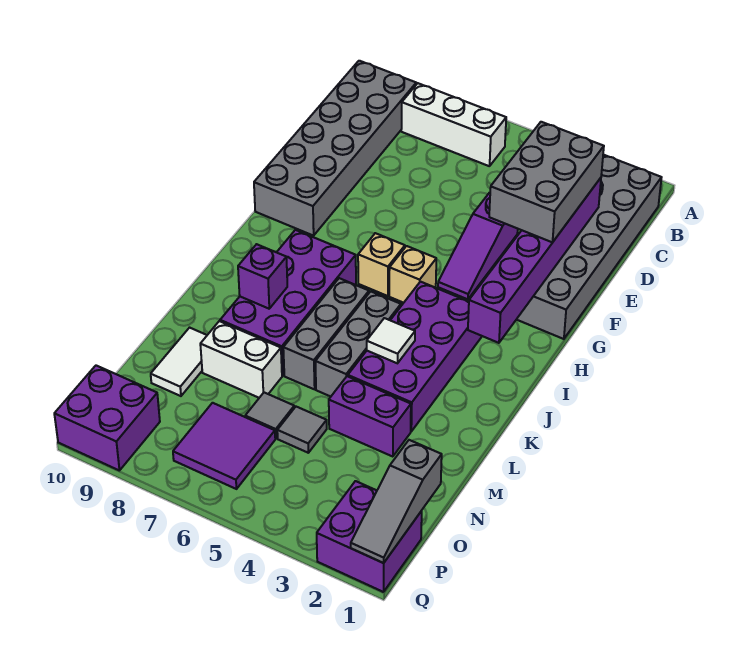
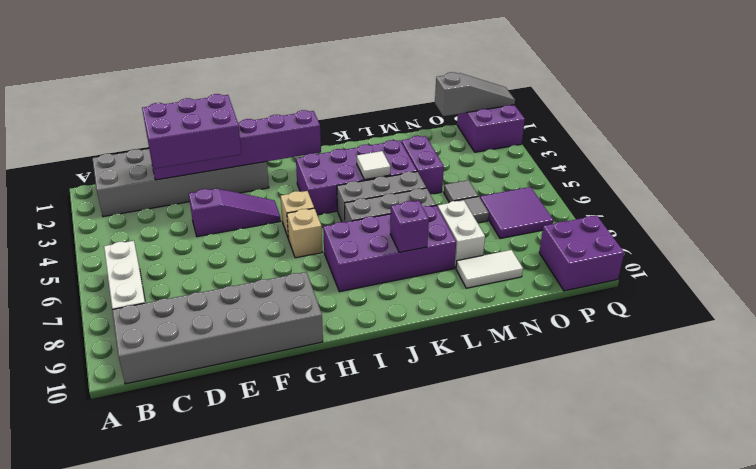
grey 2x3 brick [489,122,604,242] -> purple 2x3 brick [142,94,242,169]

